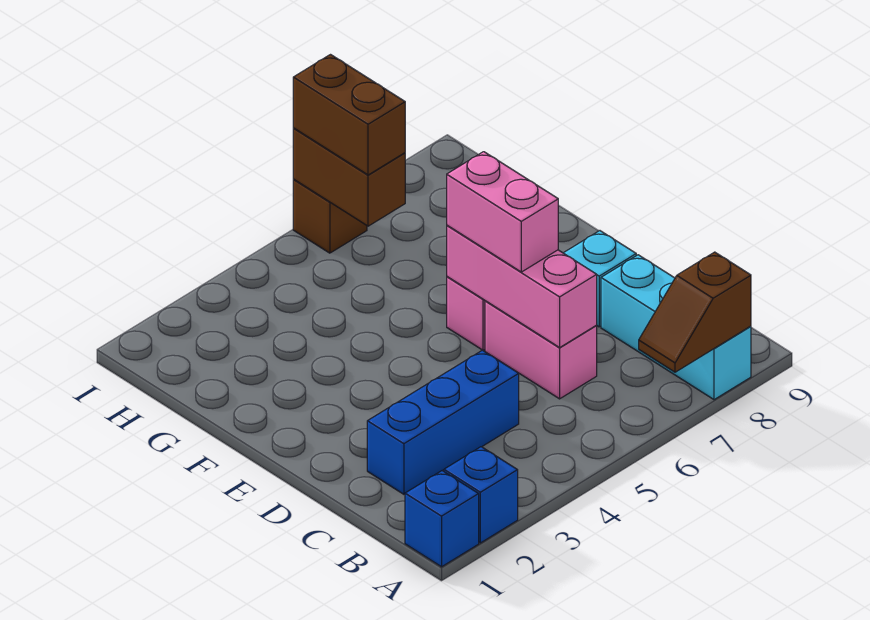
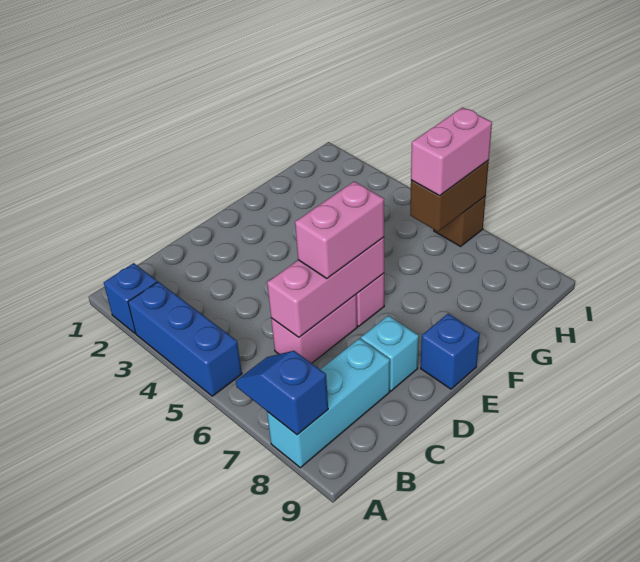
blue 1x1 brick [405,471,479,567] -> blue 1x1 brick moved to [421,314,480,389]
brown 1x2 slope [639,252,751,372] -> blue 1x2 slope [236,351,328,435]
blue 1x3 brick [367,350,519,494] -> blue 1x3 brick moved to [128,282,242,396]
brown 1x2 brick [293,55,405,175] -> pink 1x2 brick [411,108,492,196]

